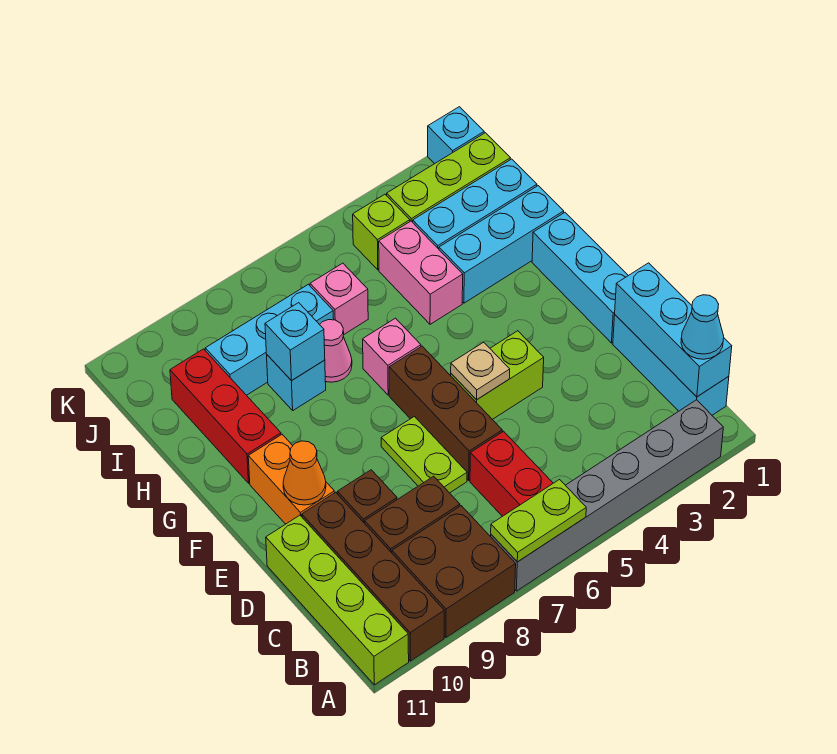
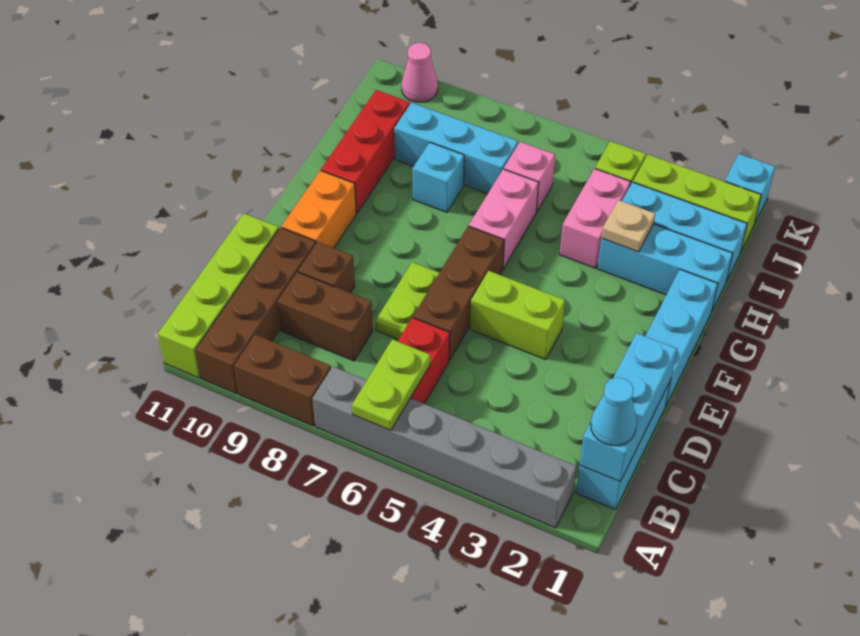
lime 1x2 plate [491,480,586,562] -> lime 1x2 plate turned to [352,339,430,430]
brown 2x2 brick [392,506,516,637] -> brown 1x2 brick [234,335,331,426]
tan 1x1 plate [451,342,510,400] -> tan 1x1 plate moved to [601,200,655,252]
orange 1x1 cone [283,441,326,505] -> none
pink 1x1 brick [363,318,421,395] -> pink 1x2 brick [469,169,539,269]
pink 1x1 cone [320,320,352,382] -> pink 1x1 cone moved to [402,43,438,102]
cyan 1x1 brick [265,303,325,381] -> none

